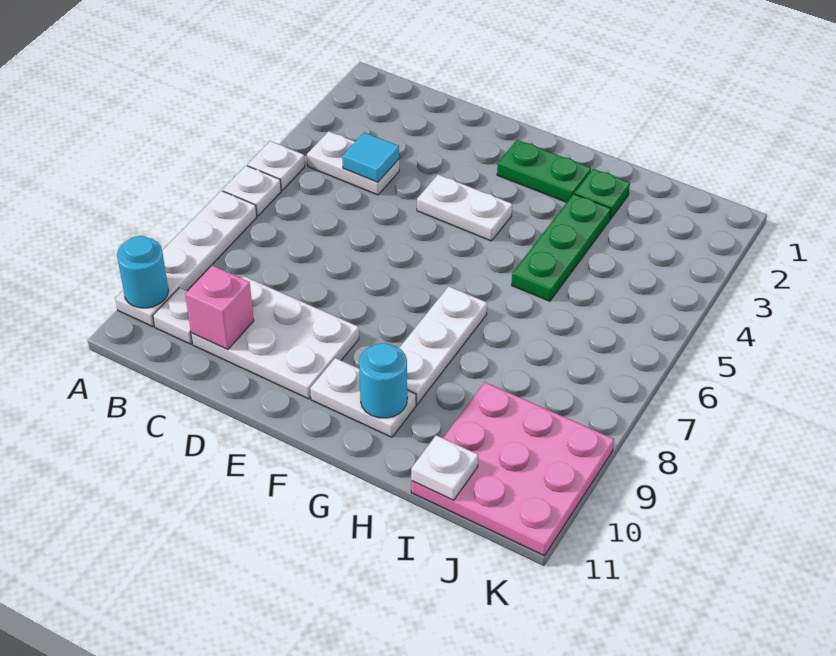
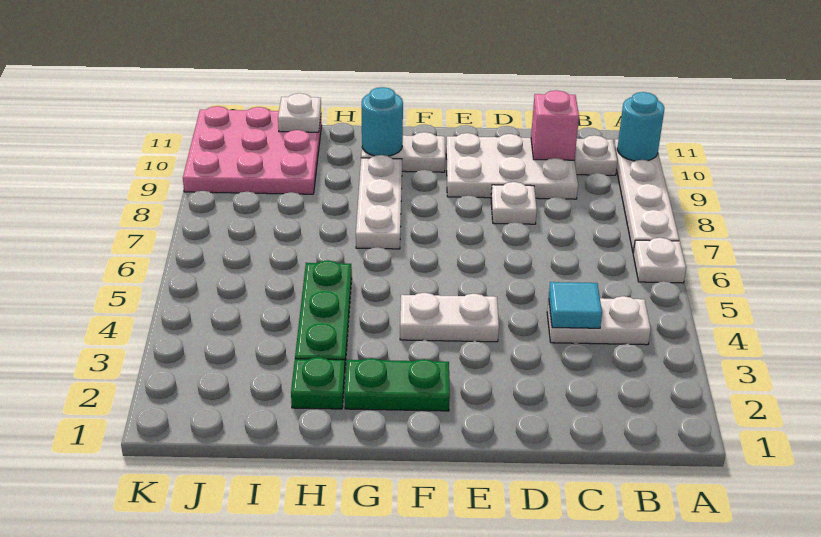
white 1x1 plate [247,141,305,190] -> white 1x1 plate moved to [491,182,537,224]

